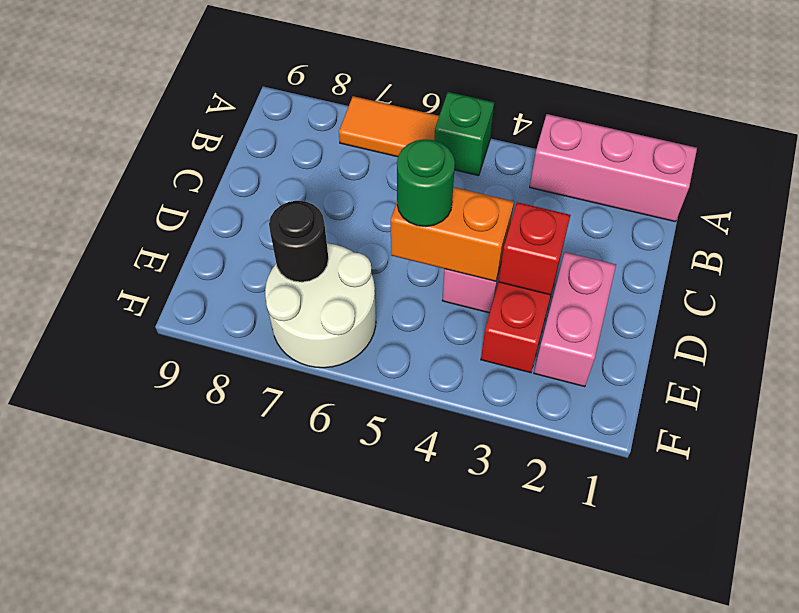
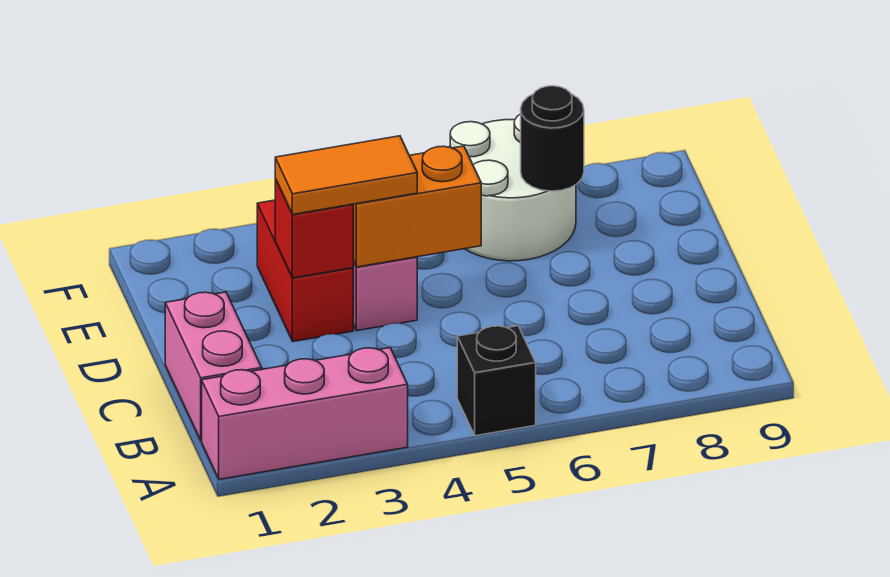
green 1x1 brick [434,92,494,176] -> black 1x1 brick [457,326,536,436]
orange 1x2 tile [339,96,439,157] -> orange 1x2 tile moved to [275,136,417,214]
pink 1x2 brick [534,252,616,387] -> pink 1x2 brick moved to [165,292,262,441]
green 1x1 round brick [397,139,455,227] -> none

